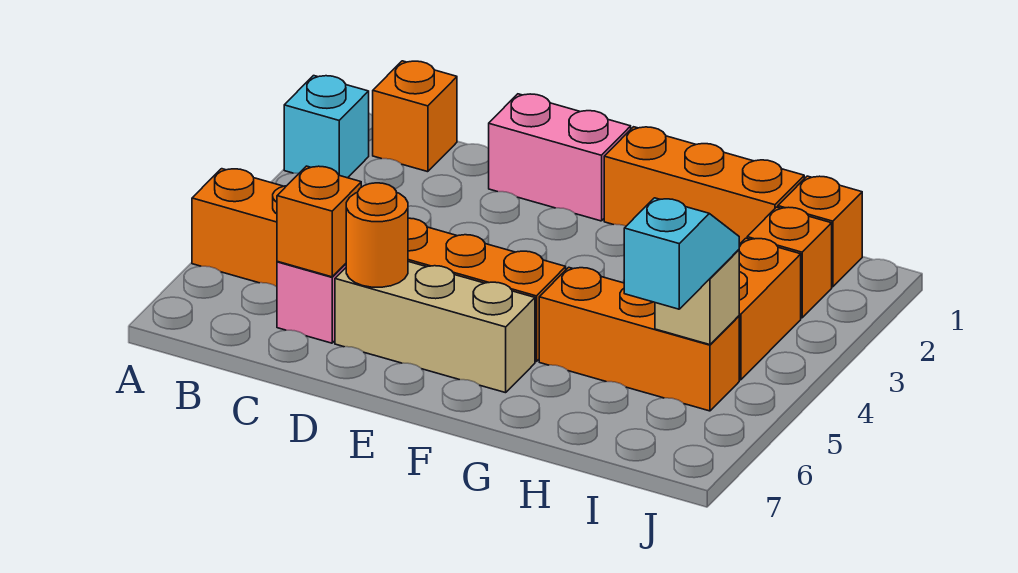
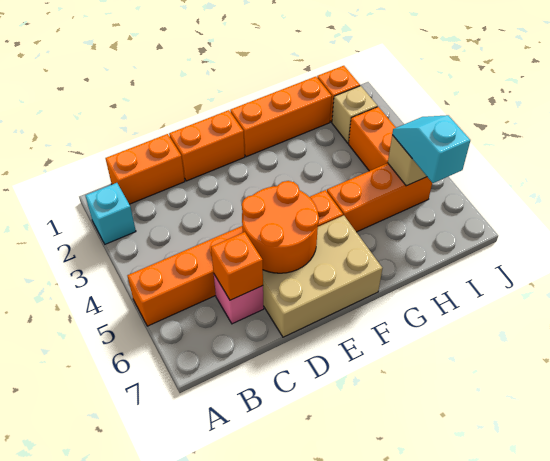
orange 1x1 brick [373,61,457,172] -> orange 1x2 brick [105,134,185,204]
pink 1x2 brick [489,94,631,221] -> orange 1x2 brick [169,110,245,181]
tan 1x3 brick [335,262,535,393] -> tan 2x3 brick [263,216,382,337]
orange 1x1 round brick [346,183,408,287] -> orange 2x2 round brick [242,181,319,273]
orange 1x1 brick [747,207,832,318] -> tan 1x1 brick [332,86,377,143]

